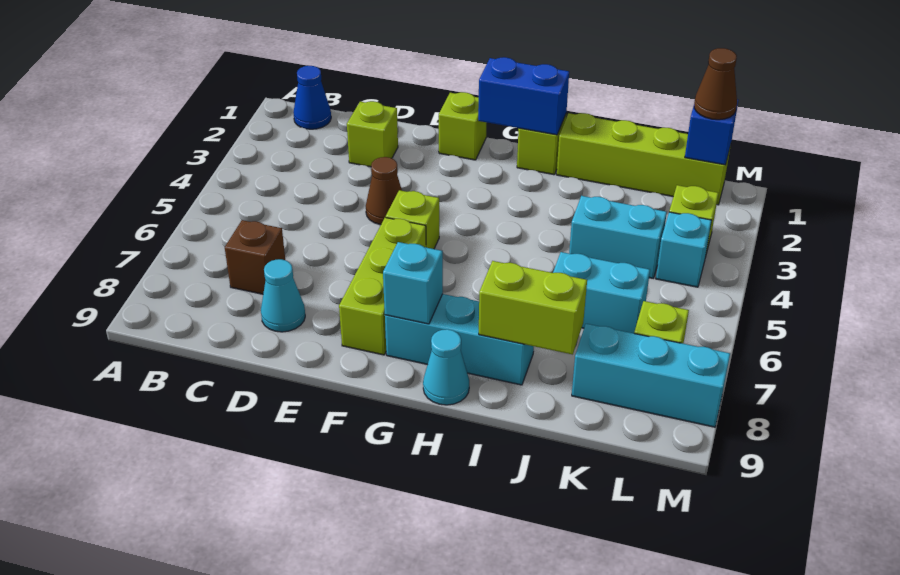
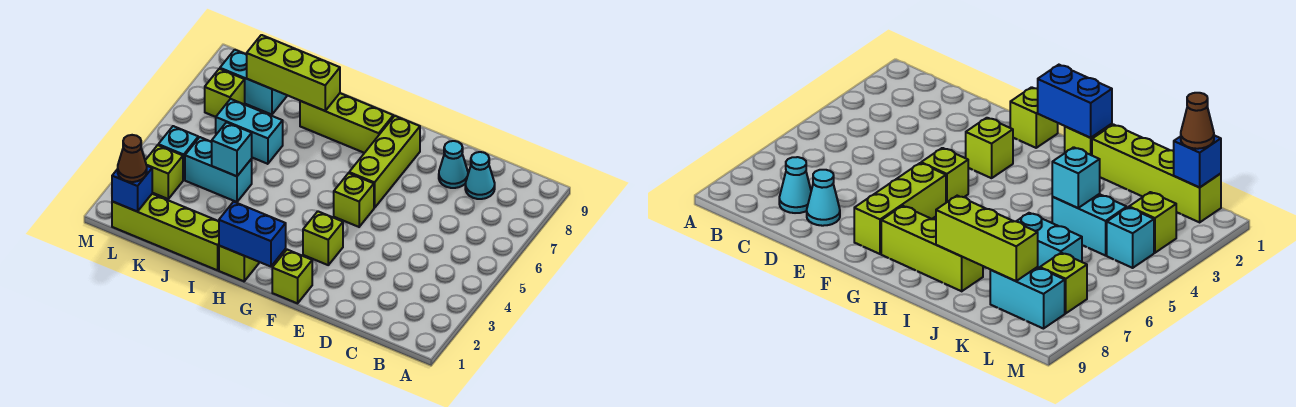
blue 1x1 cone [293,66,331,129] -> none
brown 1x1 brick [225,220,285,294] -> none
lime 1x1 brick [347,101,398,167] -> lime 1x1 brick moved to [303,211,343,265]
brown 1x1 cone [366,157,402,225] -> none
cyan 1x3 brick [385,294,534,385] -> lime 1x3 brick [300,93,393,153]
cyan 1x1 brick [383,242,443,324] -> cyan 1x1 brick moved to [212,122,252,176]
cyan 1x1 cone [423,329,469,405] -> cyan 1x1 cone moved to [465,152,495,199]
lime 1x2 brick [479,261,587,355] -> lime 1x3 brick [247,35,340,111]
cyan 1x3 brick [572,324,730,427] -> cyan 1x2 brick [220,50,287,115]

